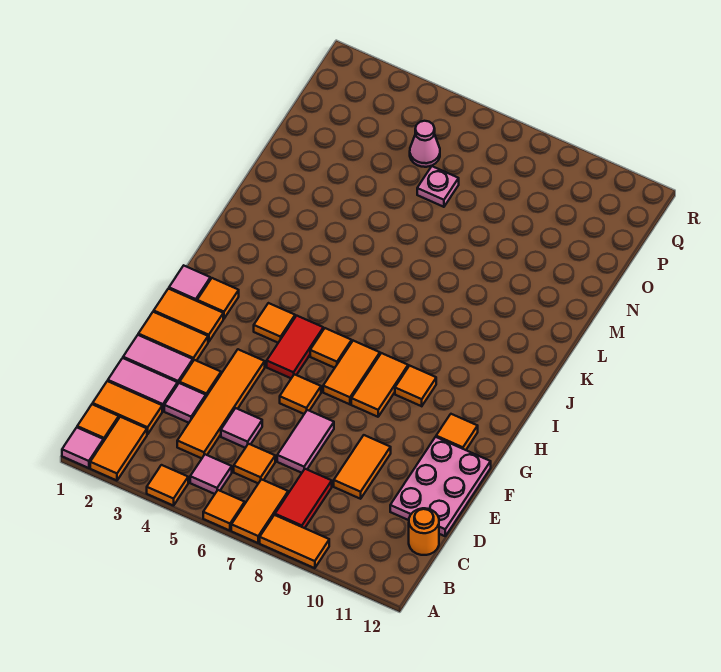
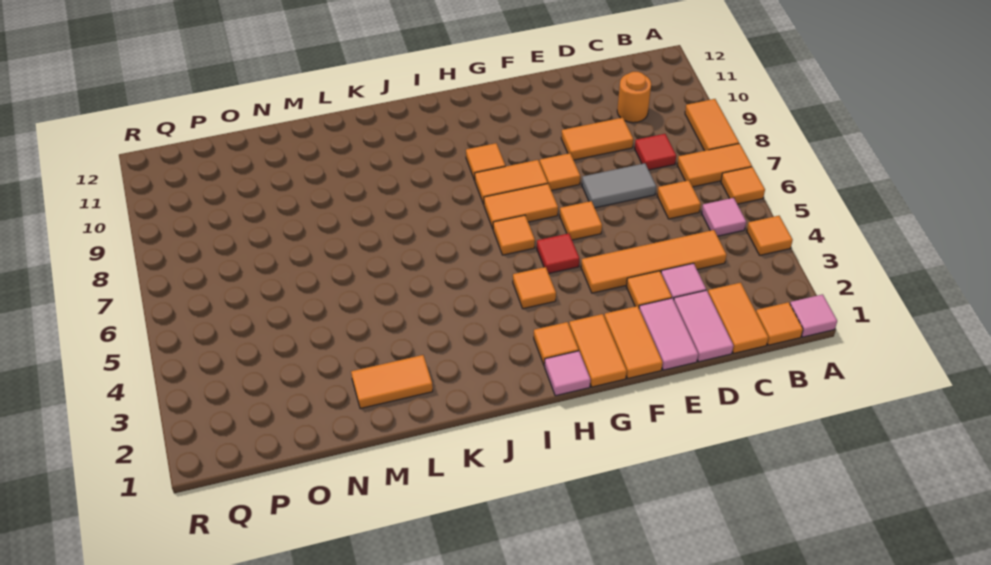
orange 1x2 tile [90,417,147,481] -> orange 1x2 tile moved to [351,355,433,409]
red 1x2 tile [275,469,332,528] -> red 1x1 tile [635,134,676,170]
orange 1x1 round brick [409,508,439,555] -> orange 1x1 round brick moved to [617,72,651,123]
pink 1x1 tile [221,408,262,448] -> none
pink 1x2 tile [277,410,334,473] -> grey 1x2 tile [582,163,656,208]
pink 2x3 plate [390,437,491,536] -> none
red 1x2 tile [267,316,323,378] -> red 1x1 tile [537,233,580,274]
orange 1x1 tile [436,414,478,450] -> orange 1x1 tile moved to [540,153,580,191]
pink 1x1 plate [417,166,459,207] -> none
pink 1x1 cone [410,121,440,167] -> none

